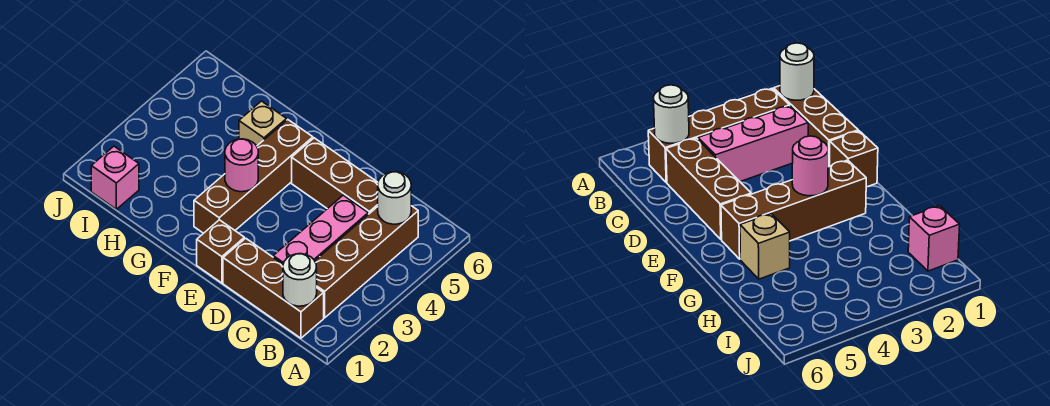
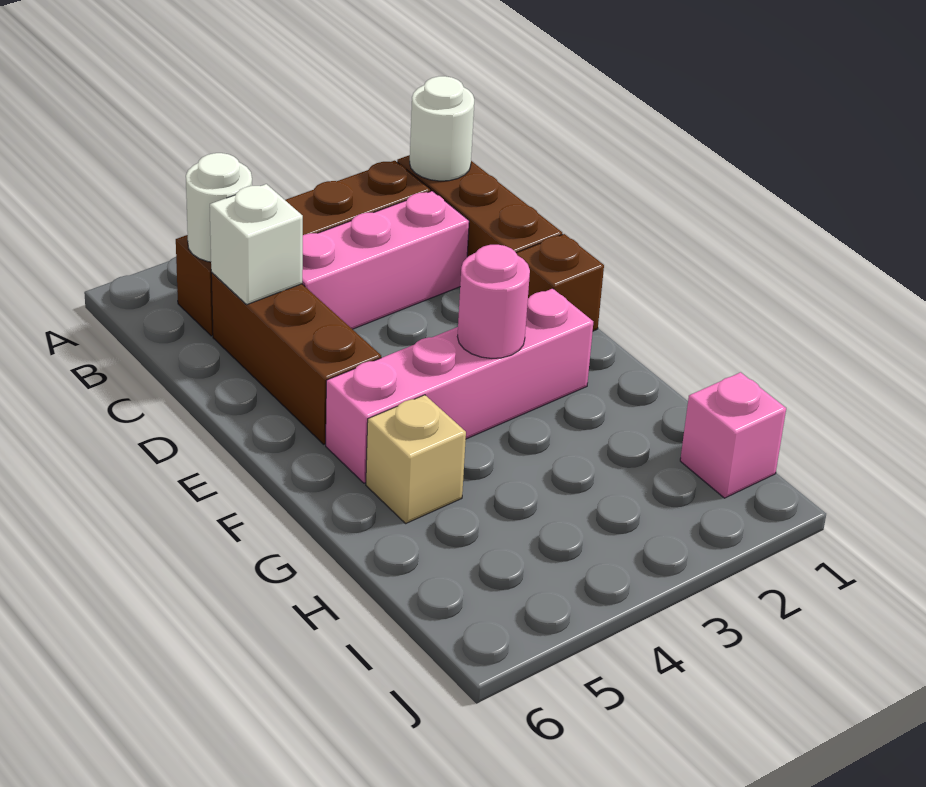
none -> white 1x1 brick [210,184,303,304]
brown 1x4 brick [194,120,313,233] -> pink 1x4 brick [326,288,593,483]

